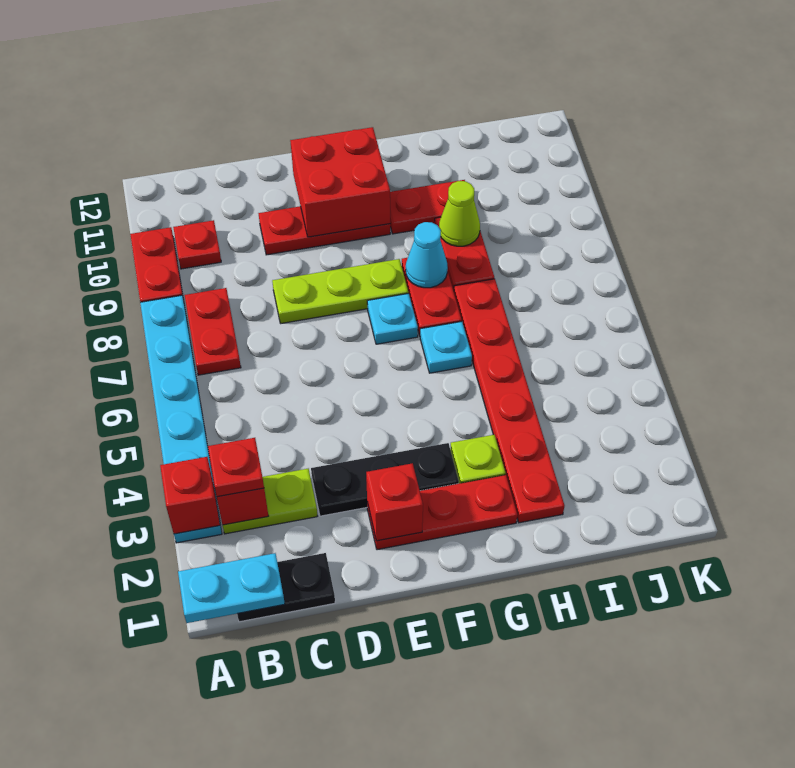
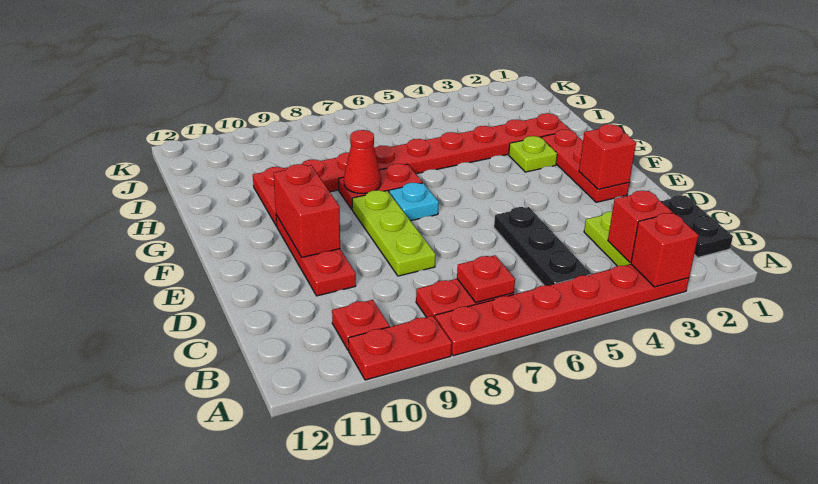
cyan 1x2 plate [178,553,285,623] -> none
cyan 1x6 plate [140,295,222,543] -> red 1x6 plate [435,264,689,356]
red 1x1 plate [208,438,264,497] -> red 1x1 plate moved to [457,255,515,302]
black 1x3 plate [311,443,459,516] -> black 1x3 plate moved to [494,207,591,286]
red 2x2 brick [290,127,390,237] -> red 1x2 brick [274,164,340,257]
cyan 1x1 plate [420,322,472,373] -> none
cyan 1x1 cone [406,222,448,288] -> red 1x1 cone [344,130,381,194]
lime 1x1 cone [439,181,480,246] -> none

